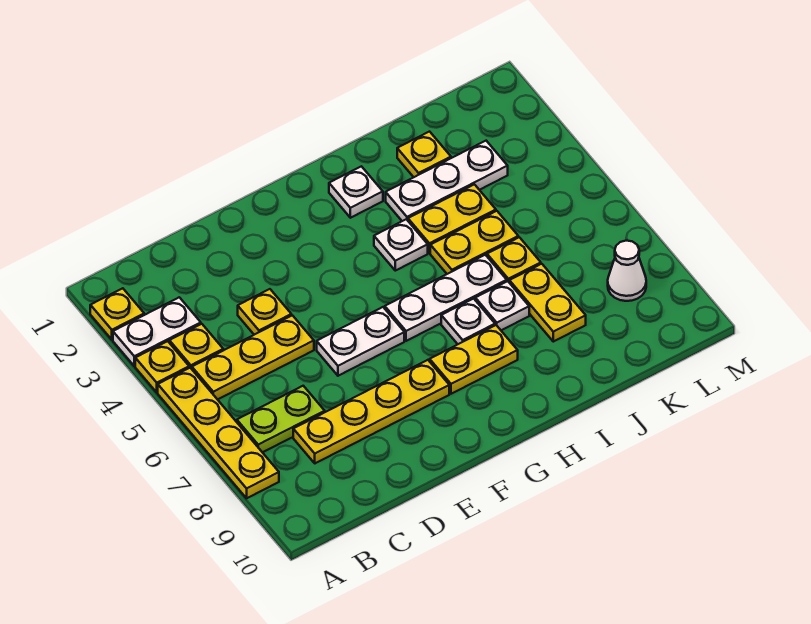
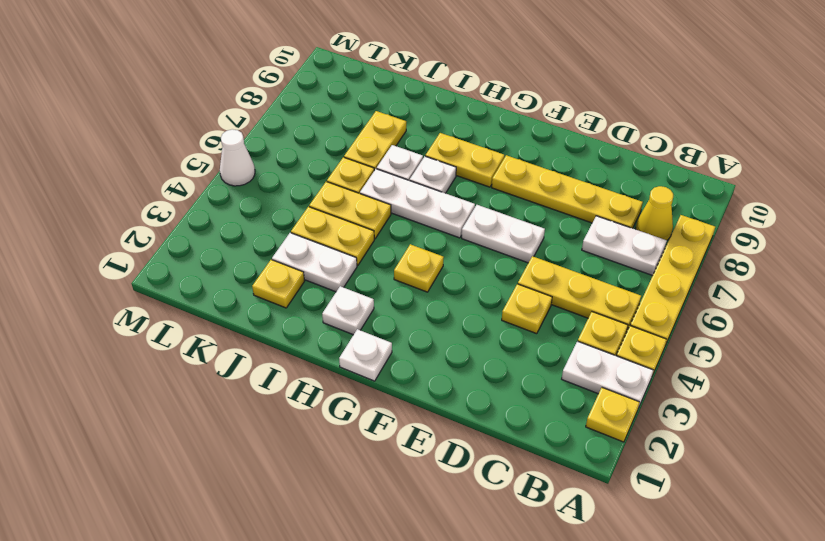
lime 1x2 plate [237,386,325,453] -> white 1x2 plate [582,216,667,276]
none -> yellow 1x1 cone [636,186,673,240]
none -> yellow 1x1 plate [394,244,444,292]
white 1x1 plate [374,219,428,271] -> white 1x1 plate moved to [339,329,392,381]
white 1x3 plate [386,141,508,221] -> white 1x2 plate [272,233,357,292]
white 1x1 cone [608,241,646,301] -> white 1x1 cone moved to [220,129,255,186]

